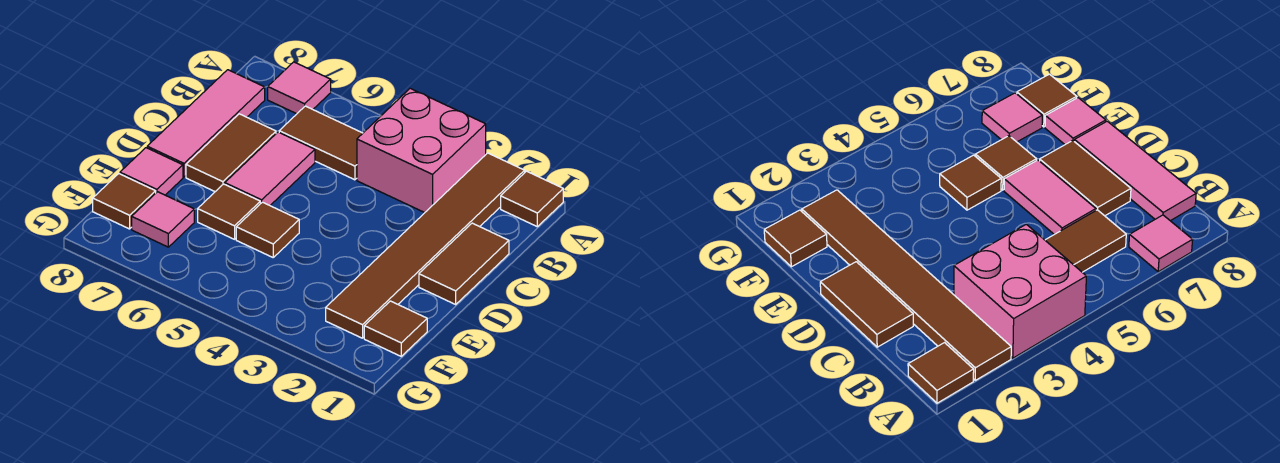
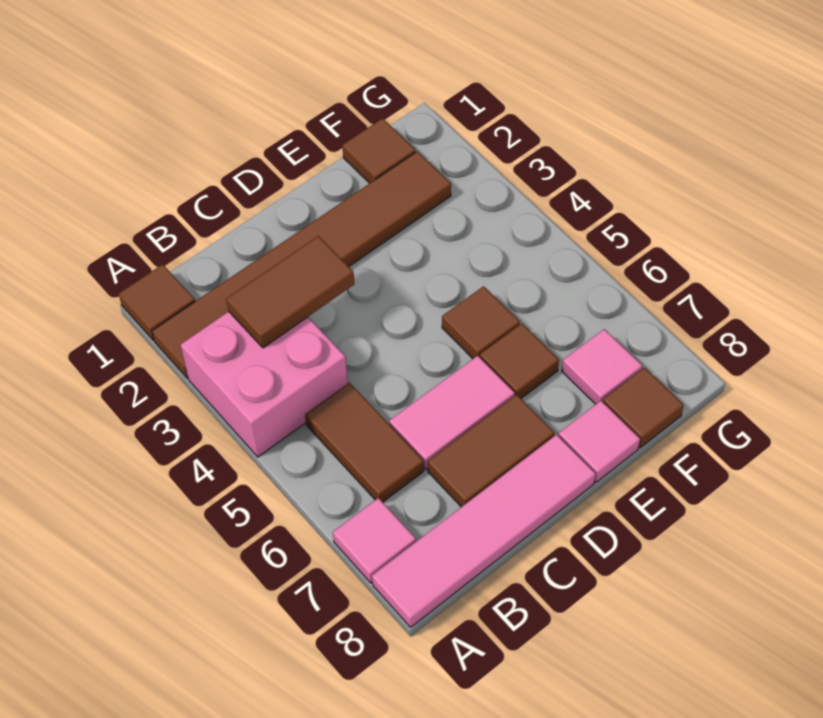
pink 1x3 tile [147,70,265,177] -> pink 1x4 tile [372,435,596,627]
brown 1x2 tile [419,223,509,304] -> brown 1x2 tile moved to [226,236,354,348]

